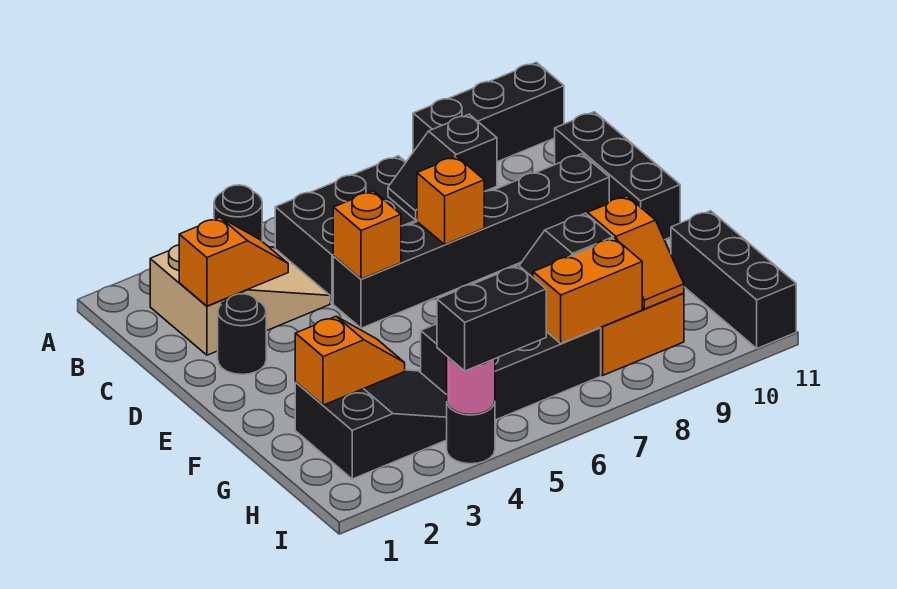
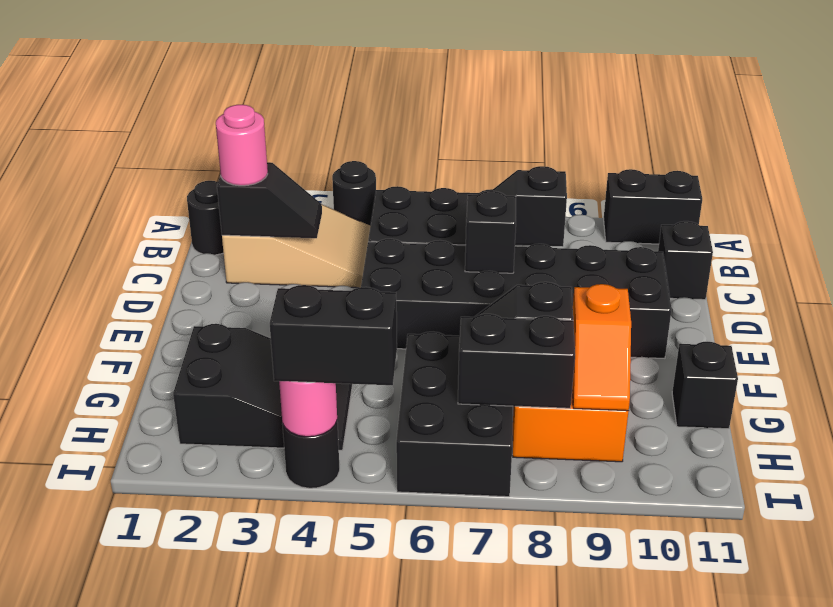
black 1x3 brick [413,62,564,162] -> black 1x2 brick [604,169,702,244]
orange 1x2 slope [179,217,288,306] -> black 1x2 slope [217,162,322,238]
none -> pink 1x1 round brick [216,105,268,186]
black 1x3 brick [555,112,680,240] -> black 1x1 brick [658,221,713,300]
black 1x1 round brick [218,294,266,375] -> black 1x1 round brick moved to [187,181,224,255]
black 1x6 brick [333,154,609,328] -> black 2x6 brick [361,239,672,358]
orange 1x1 brick [333,191,401,279] -> none
orange 1x1 brick [417,156,484,244] -> black 1x1 brick [465,191,516,273]
orange 1x2 slope [295,317,405,405] -> none
black 2x3 brick [421,324,601,420] -> black 2x3 brick turned to [396,332,513,497]
black 1x3 brick [671,211,796,348] -> black 1x1 brick [672,342,738,429]
orange 1x2 brick [533,238,642,344] -> black 1x2 brick [458,314,575,408]

